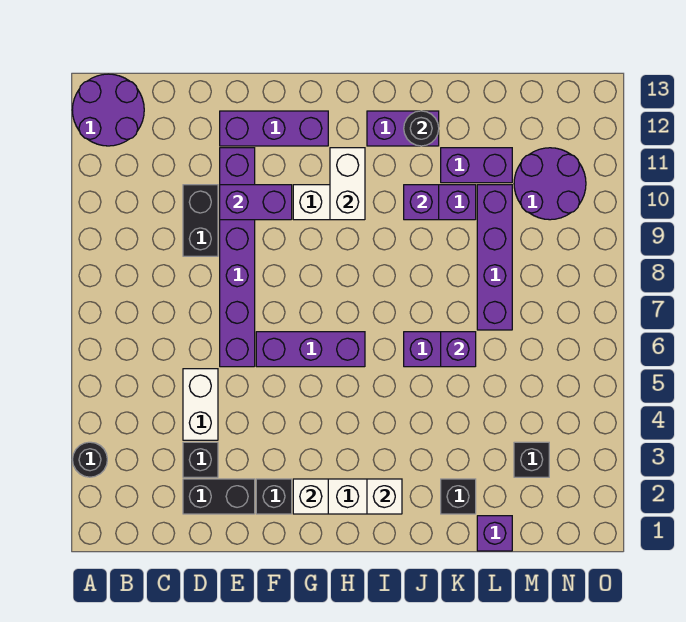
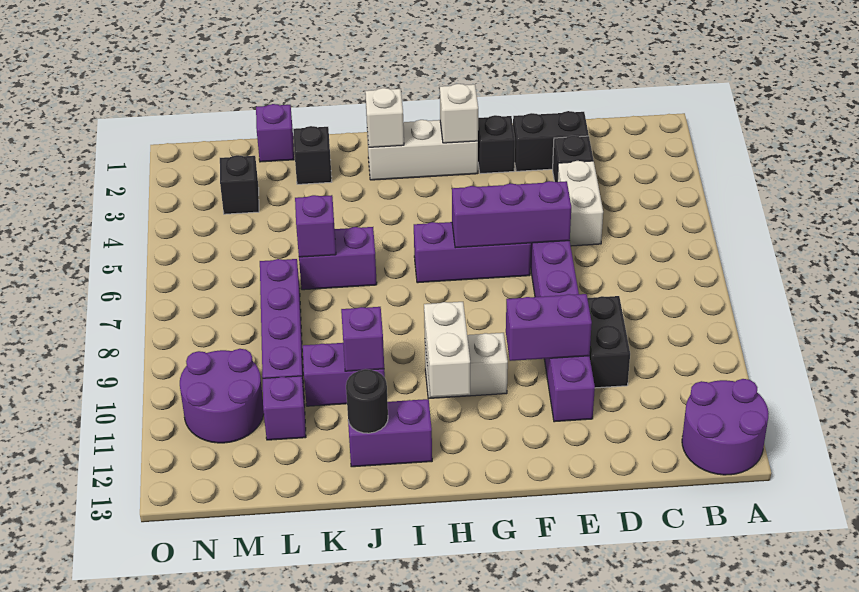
black 1x1 round brick [72,442,107,477] -> none
purple 1x3 brick [220,111,328,146] -> purple 1x3 brick moved to [452,181,571,248]
purple 1x2 brick [441,148,512,183] -> purple 1x1 brick [263,376,306,440]

